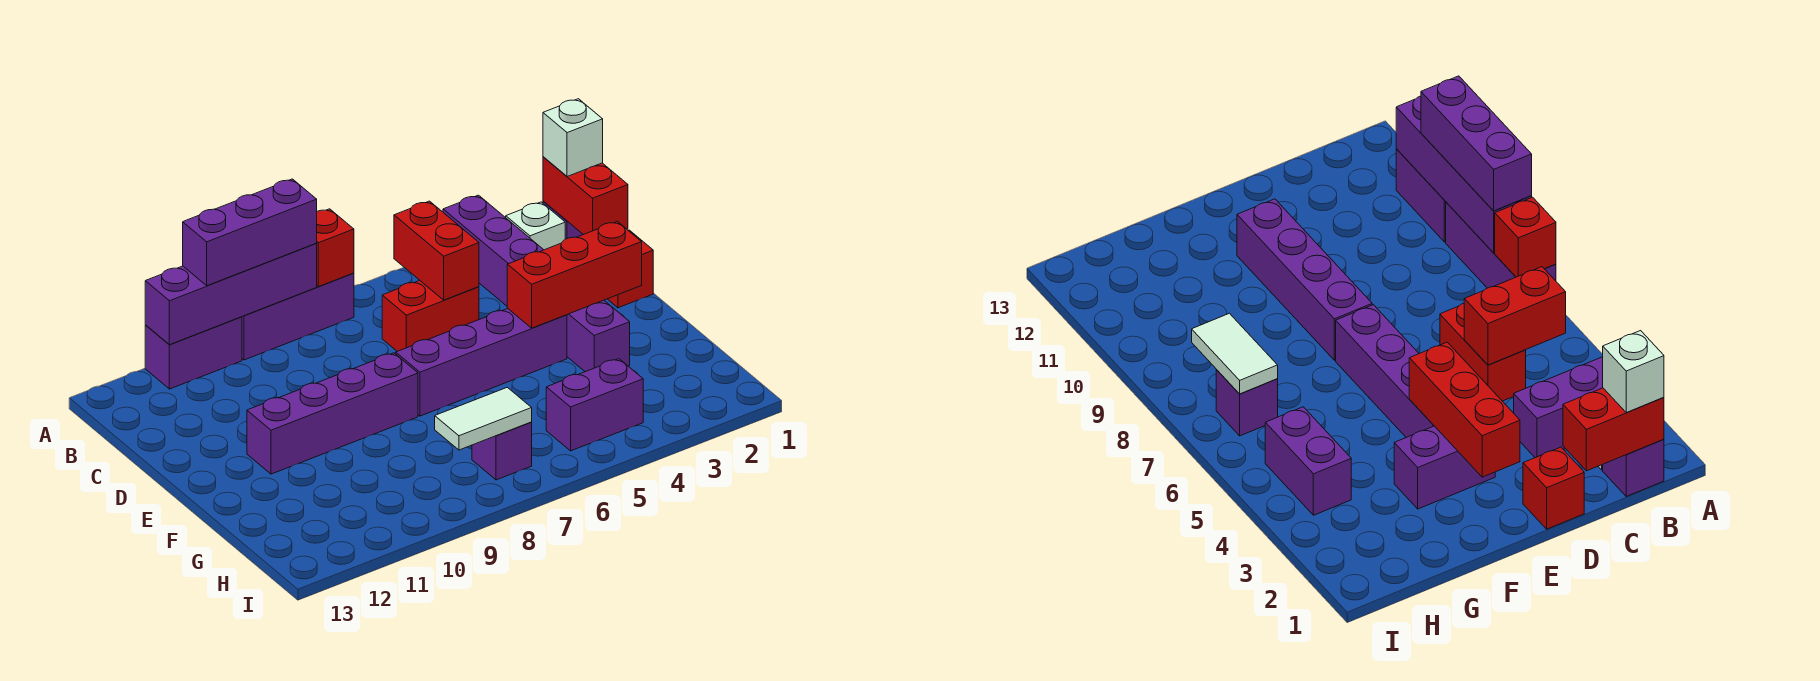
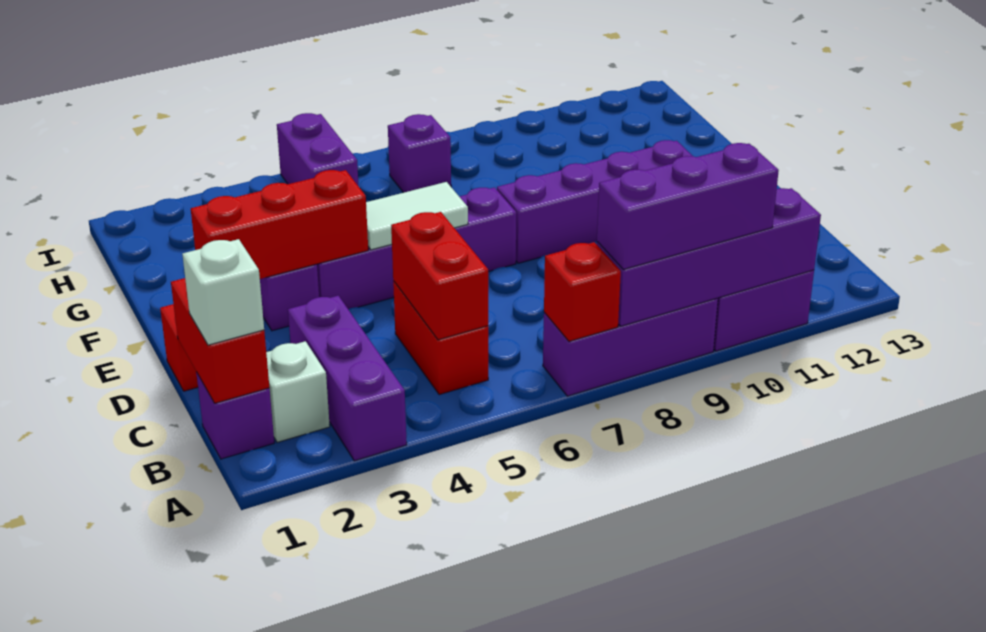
red 1x2 brick [382,280,479,351] -> red 1x2 brick turned to [393,281,488,395]
purple 1x2 brick [546,359,643,451] -> purple 1x2 brick turned to [277,113,358,185]
white 1x2 tile [435,387,532,450] -> white 1x2 tile moved to [366,182,468,250]

